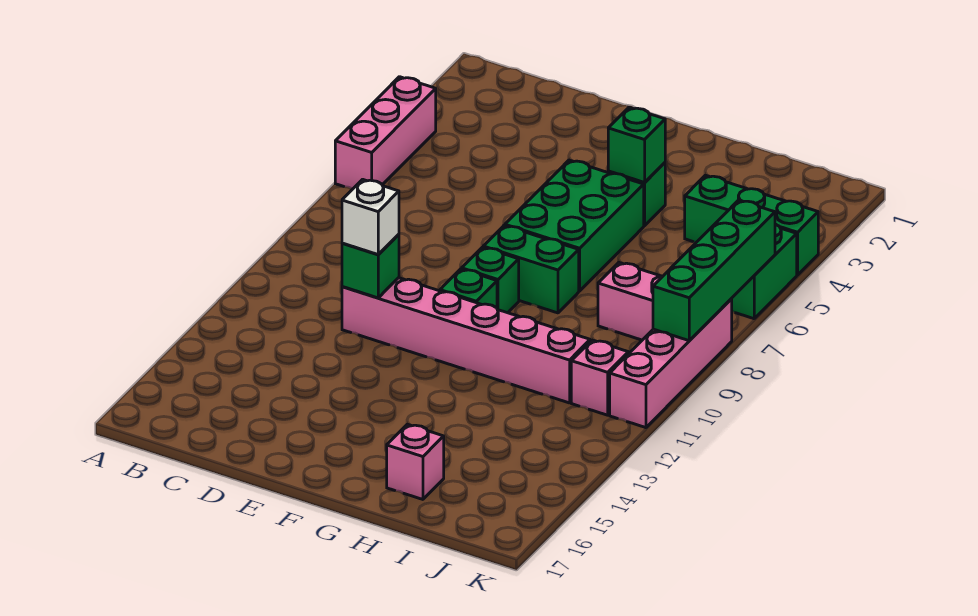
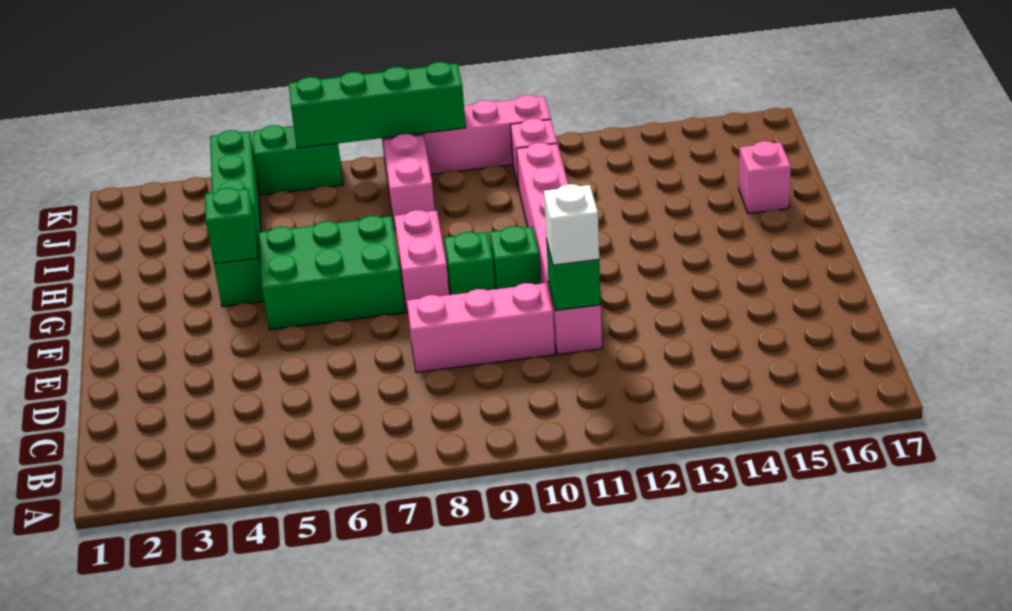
pink 1x3 brick [335,77,436,189] -> pink 1x3 brick moved to [407,283,555,372]
green 1x2 brick [483,226,579,313] -> pink 1x2 brick [394,210,449,313]

